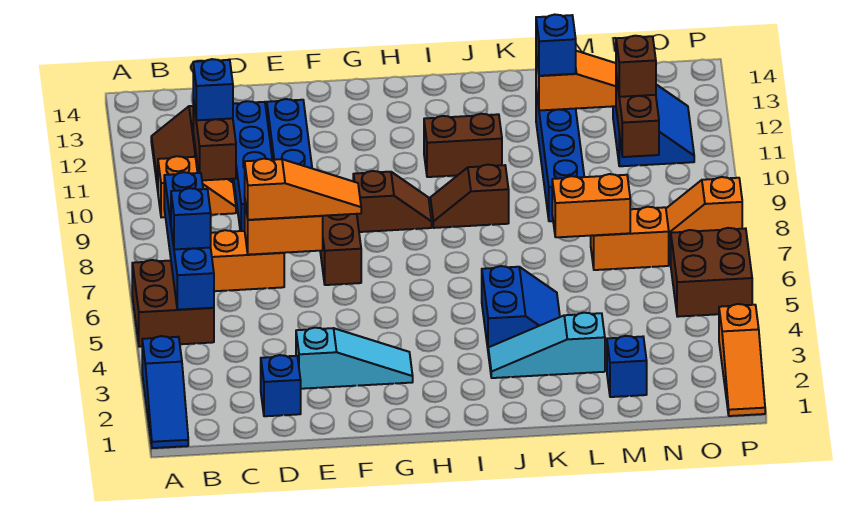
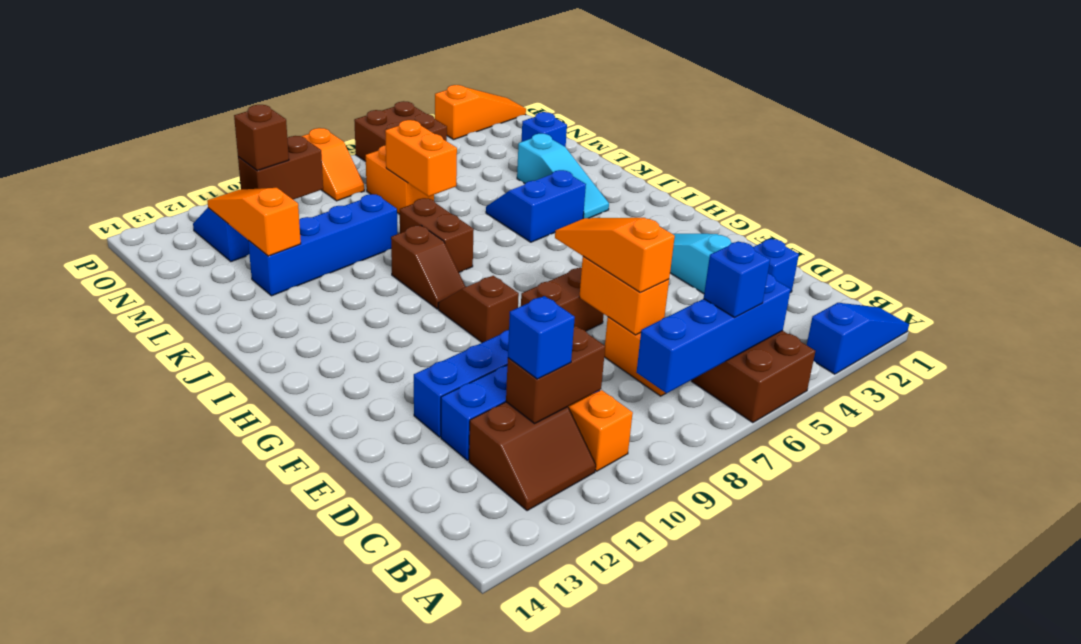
brown 1x2 brick [424,114,502,177] -> brown 1x2 brick moved to [400,198,474,272]
blue 1x1 brick [536,15,576,76] -> none

